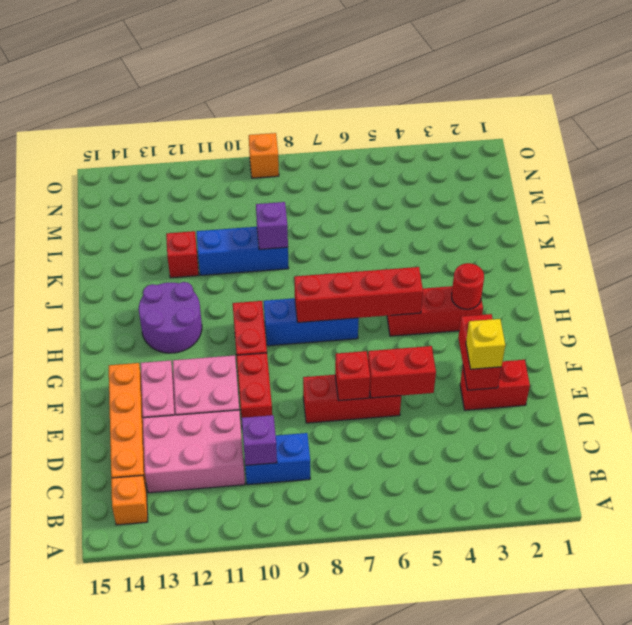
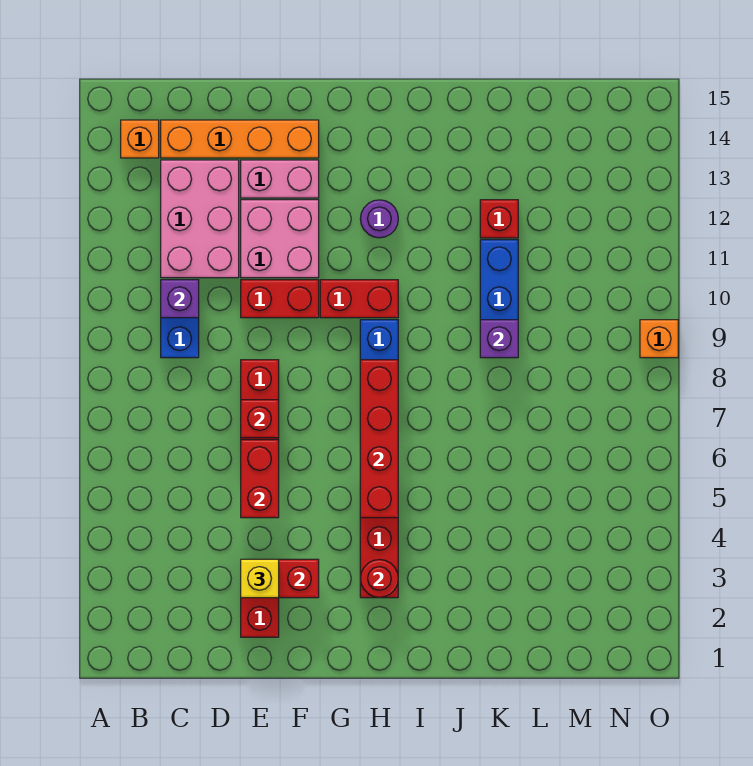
purple 2x2 round brick [139,282,202,353] -> purple 1x1 round brick [360,200,398,238]

